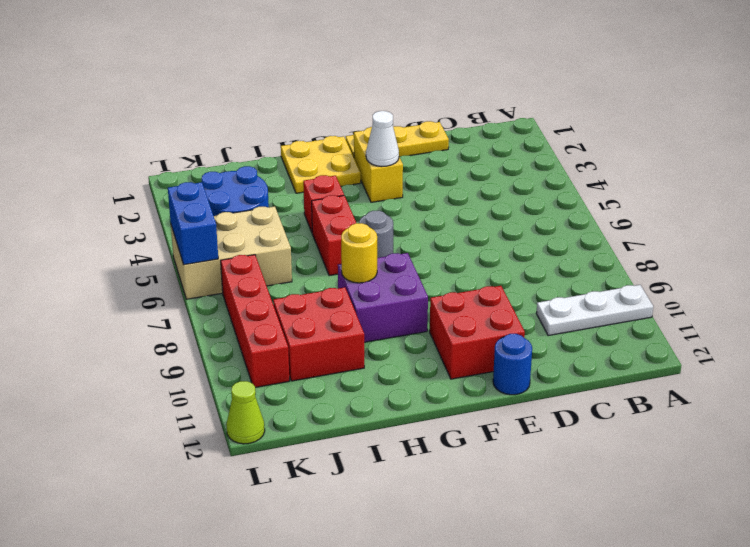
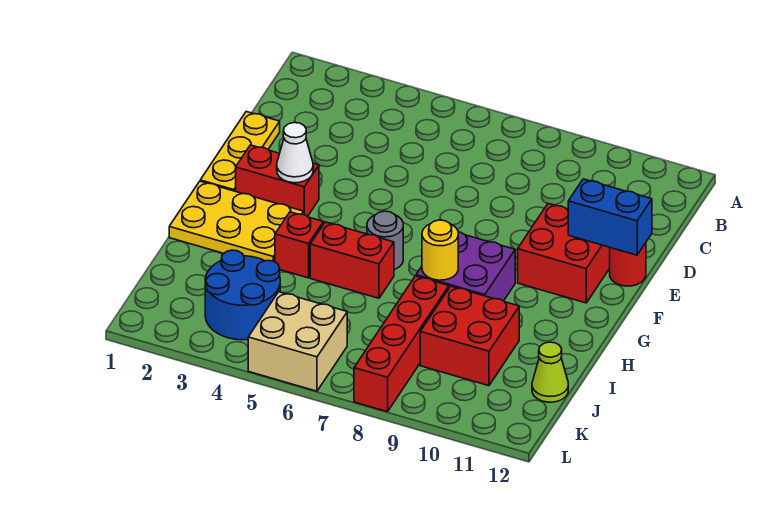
white 1x3 plate [536,285,653,336] -> none
blue 1x1 round brick [493,334,532,395] -> red 1x1 round brick [610,243,646,286]
yellow 1x2 brick [354,127,403,202] -> red 1x2 brick [236,145,319,217]
yellow 2x2 plate [281,136,361,193] -> yellow 2x3 plate [169,181,304,262]
tan 2x3 brick [171,206,292,299] -> tan 2x2 brick [248,292,347,391]
red 1x4 brick [221,255,289,388] -> red 1x4 brick turned to [354,276,449,412]
blue 1x2 brick [168,182,218,265] -> blue 1x2 brick moved to [568,179,652,255]
lime 1x1 cone [226,381,265,444] -> lime 1x1 cone moved to [532,342,568,402]

